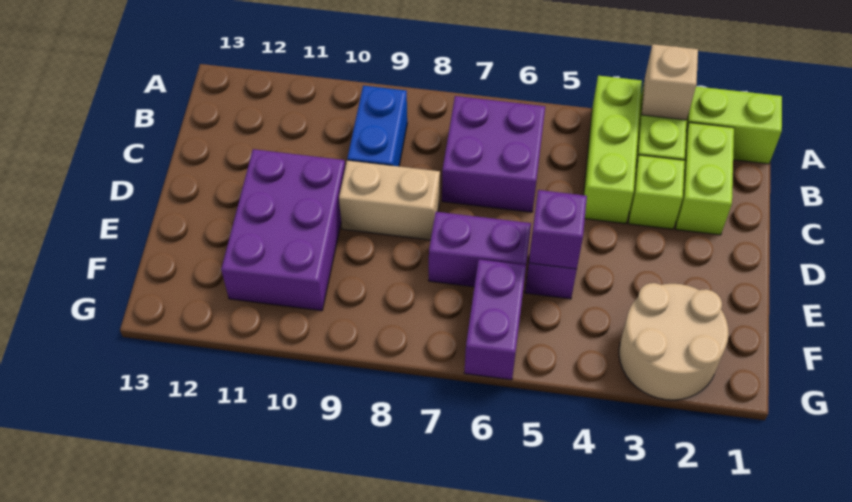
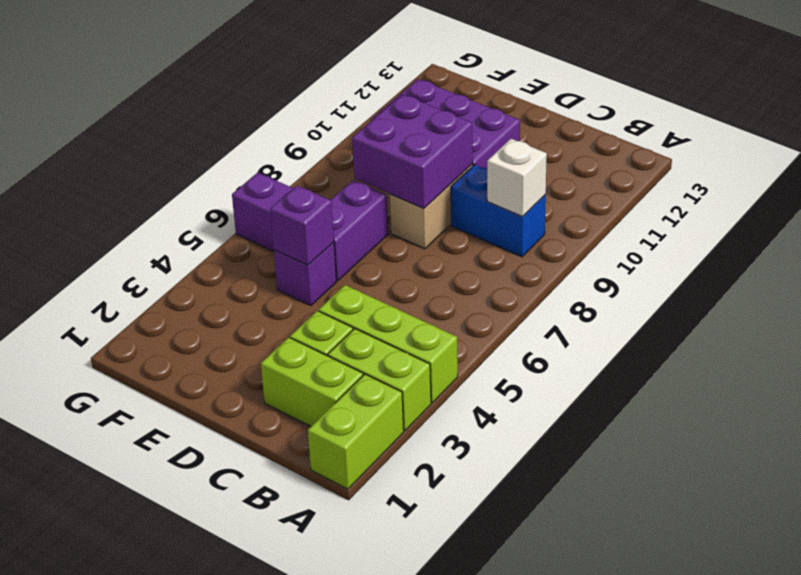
tan 1x1 brick [642,44,698,120] -> none
purple 2x2 brick [442,96,545,212] -> purple 2x2 brick moved to [352,94,473,209]
none -> white 1x1 brick [487,139,547,216]
tan 2x2 round brick [619,283,729,400] -> none

